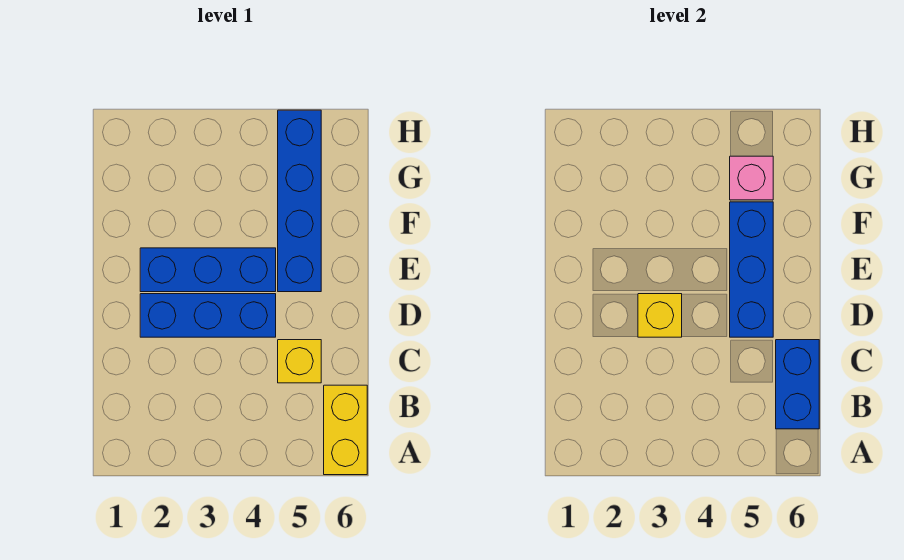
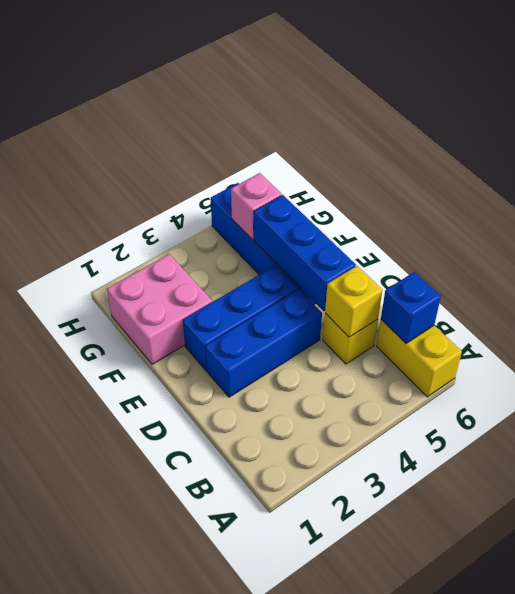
blue 1x2 brick [776,340,819,429] -> blue 1x1 brick [381,272,441,344]
yellow 1x1 brick [638,294,682,337] -> yellow 1x1 brick moved to [325,266,382,337]
none -> pink 2x2 brick [107,254,212,364]

